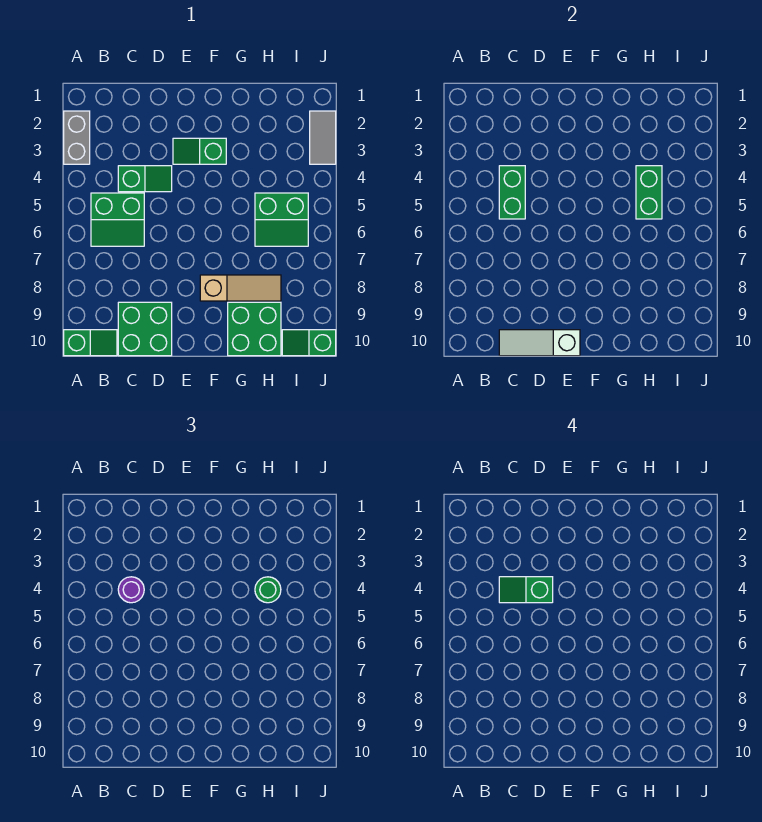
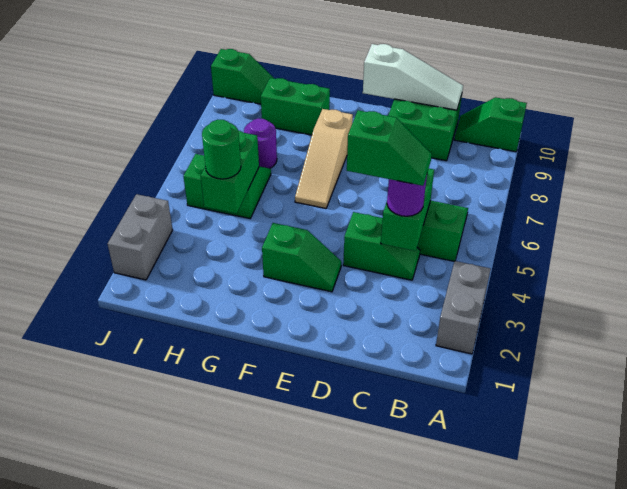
green 1x2 slope [118,166,172,192] -> green 1x2 slope turned to [343,212,420,280]
tan 1x3 slope [200,275,281,301] -> tan 1x3 slope turned to [295,109,353,208]
green 2x2 brick [228,302,281,356] -> green 1x2 brick [261,78,330,135]
none -> purple 1x1 round brick [244,118,277,168]
grey 1x2 tile [310,111,336,164] -> grey 1x2 brick [108,194,173,280]

